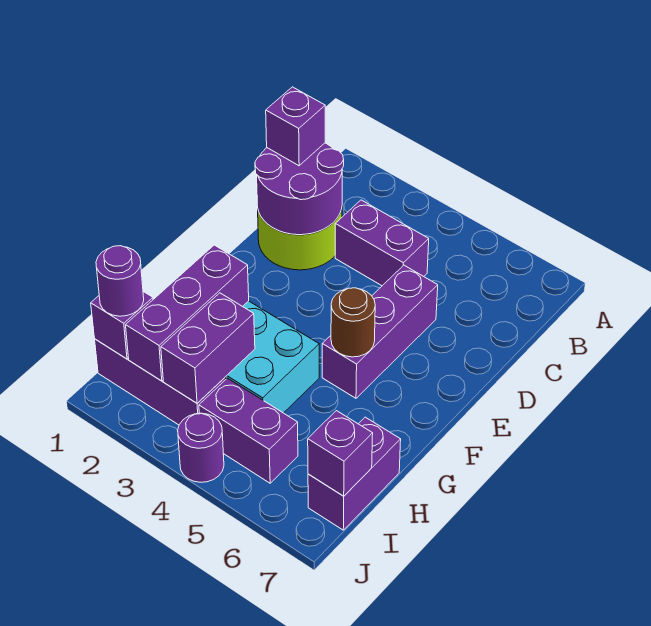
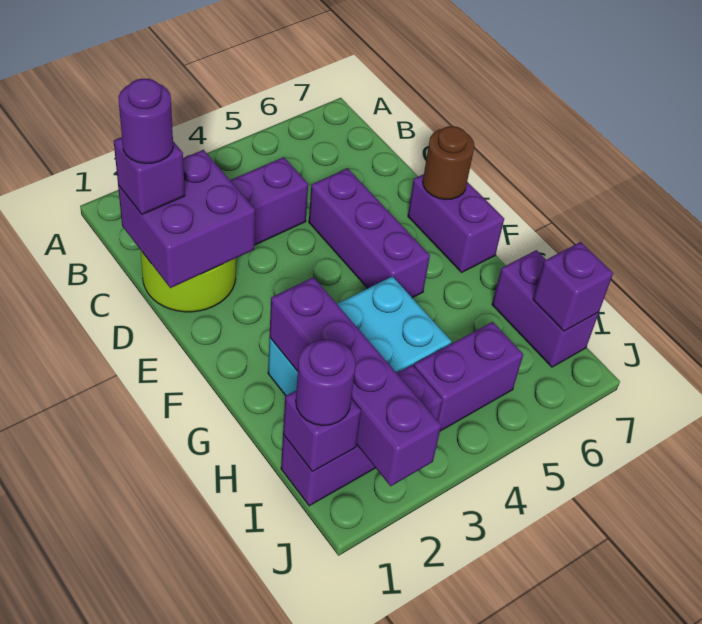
purple 2x2 round brick [255,143,344,235] -> purple 2x2 brick [118,150,255,288]
brown 1x1 round brick [331,288,375,357] -> brown 1x1 round brick moved to [423,126,474,200]
purple 1x3 brick [126,245,249,381] -> purple 1x4 brick [270,277,441,486]
purple 1x2 brick [161,293,255,403] -> purple 1x2 brick moved to [408,174,504,272]
purple 1x1 round brick [178,413,224,482] -> purple 1x1 round brick moved to [118,79,173,164]

